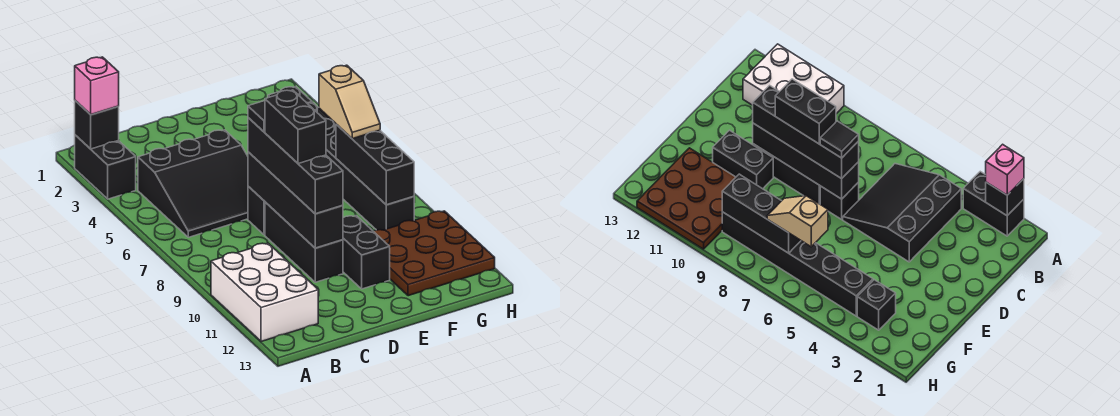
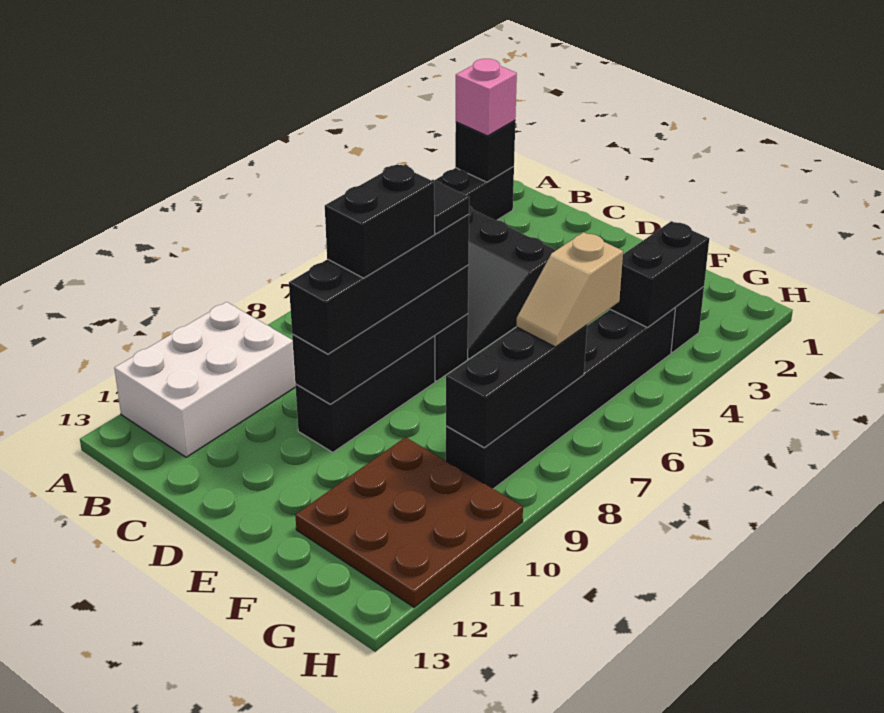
black 1x2 brick [343,216,390,289] -> black 1x2 brick moved to [610,221,709,328]

